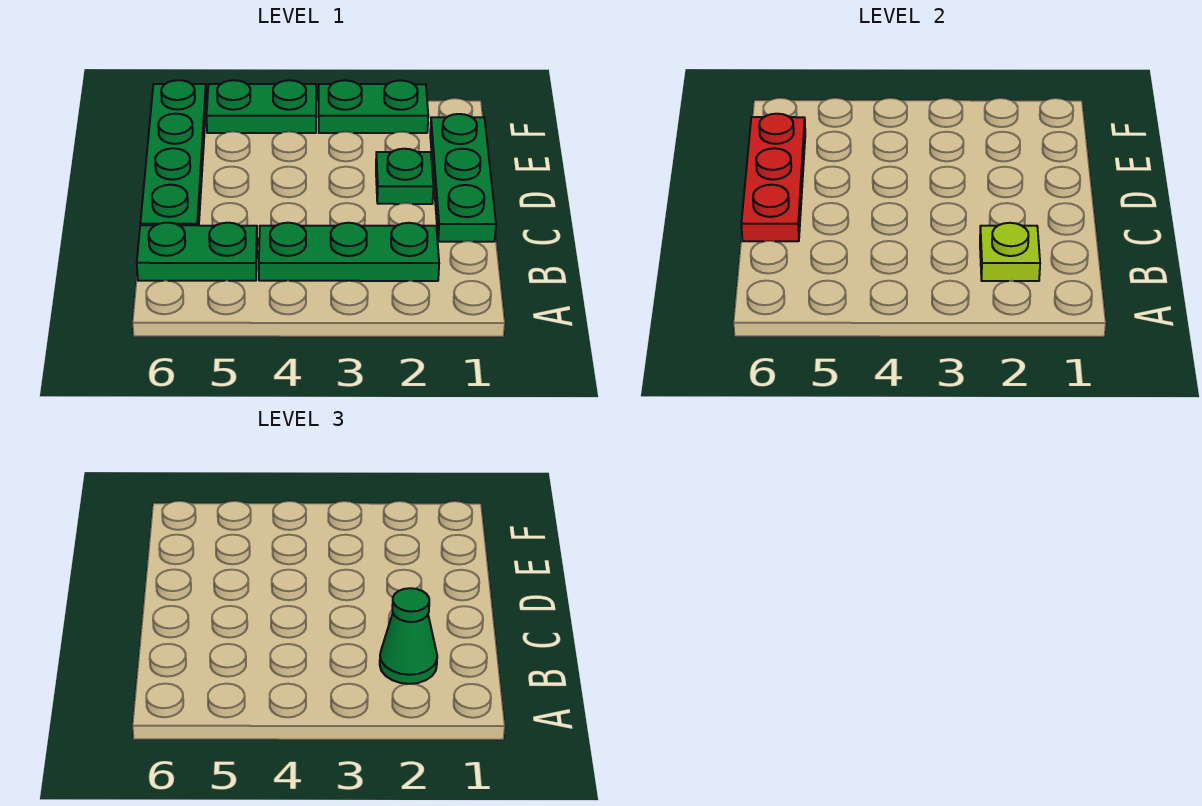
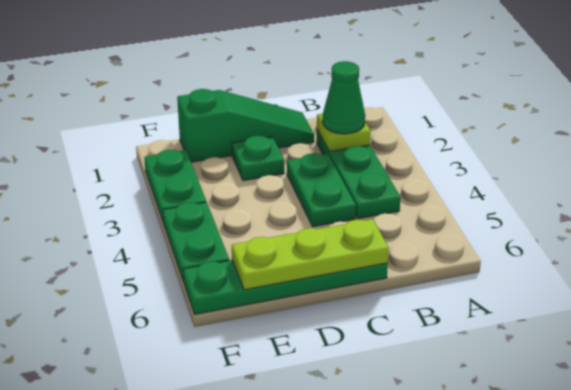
green 1x2 plate [137,223,257,281] -> green 1x2 plate moved to [287,153,356,227]
green 1x3 plate [430,114,496,242] -> green 1x3 slope [177,89,314,162]
red 1x3 plate [741,114,805,241] -> lime 1x3 plate [232,219,389,290]

